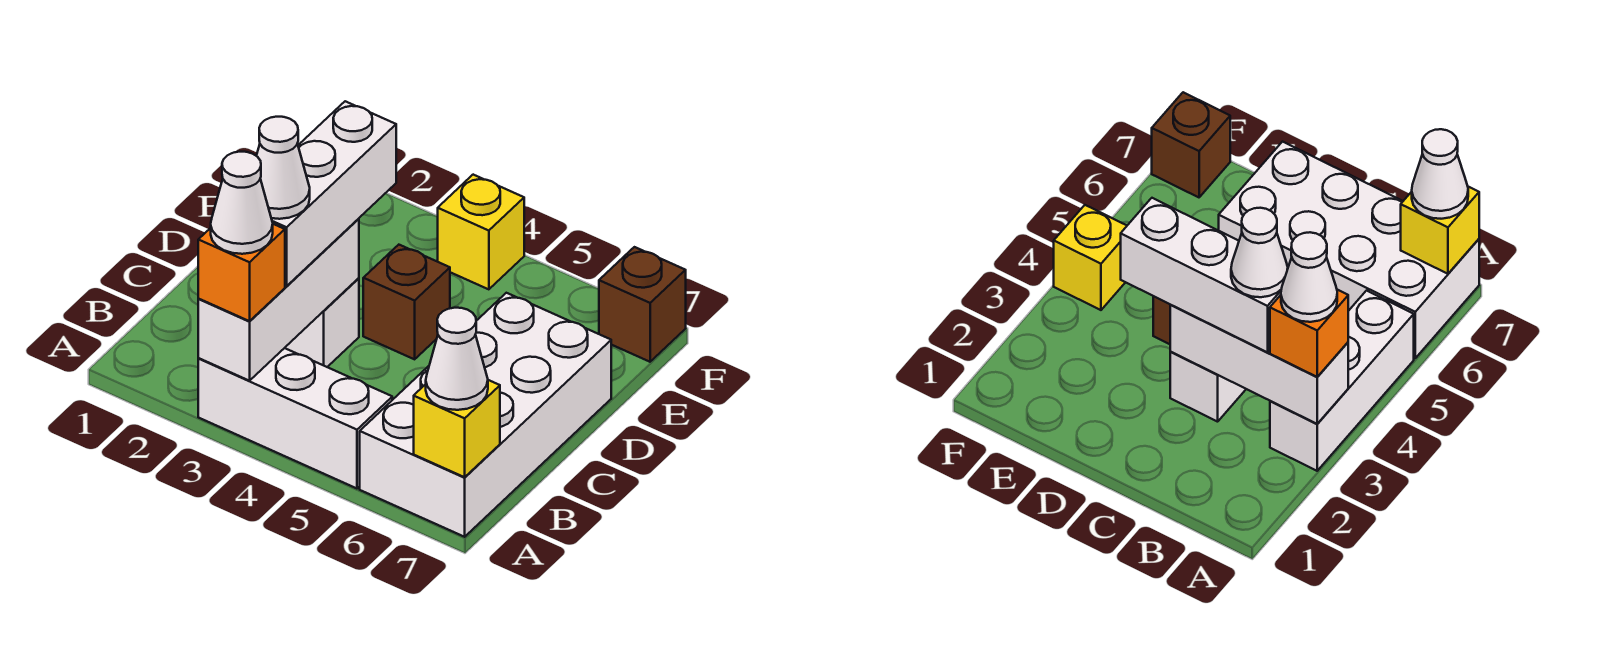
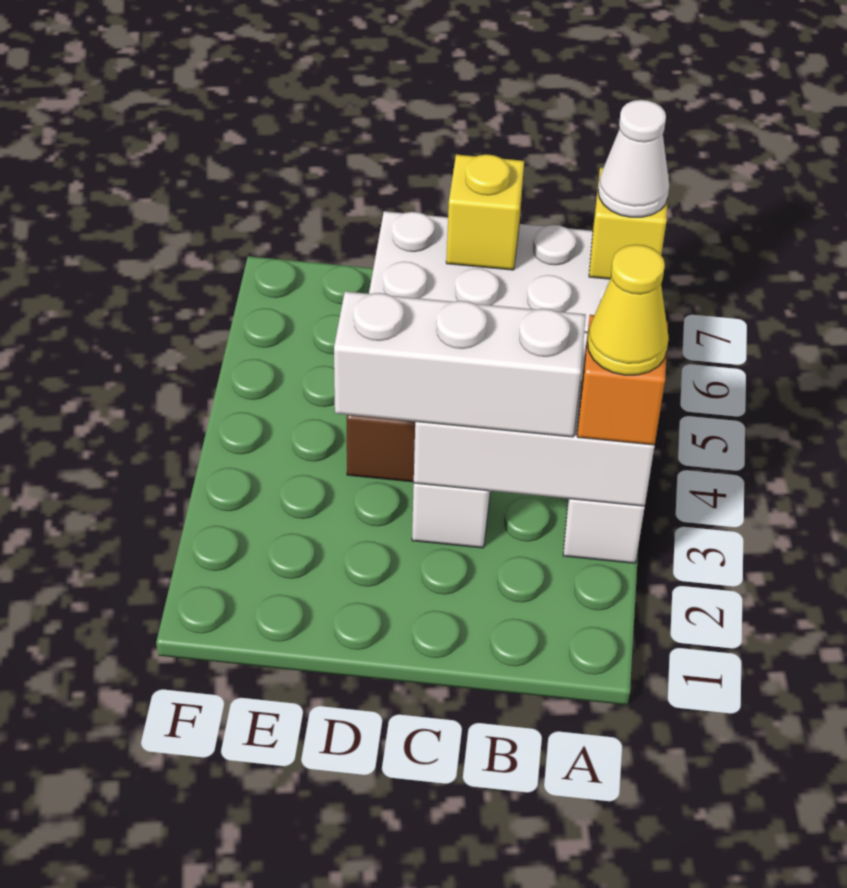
white 1x1 cone [211,152,273,254] -> yellow 1x1 cone [587,244,669,375]
white 1x1 cone [257,117,310,219] -> none
yellow 1x1 brick [438,175,524,289] -> yellow 1x1 brick moved to [446,154,524,270]
brown 1x1 brick [599,247,686,362] -> none

